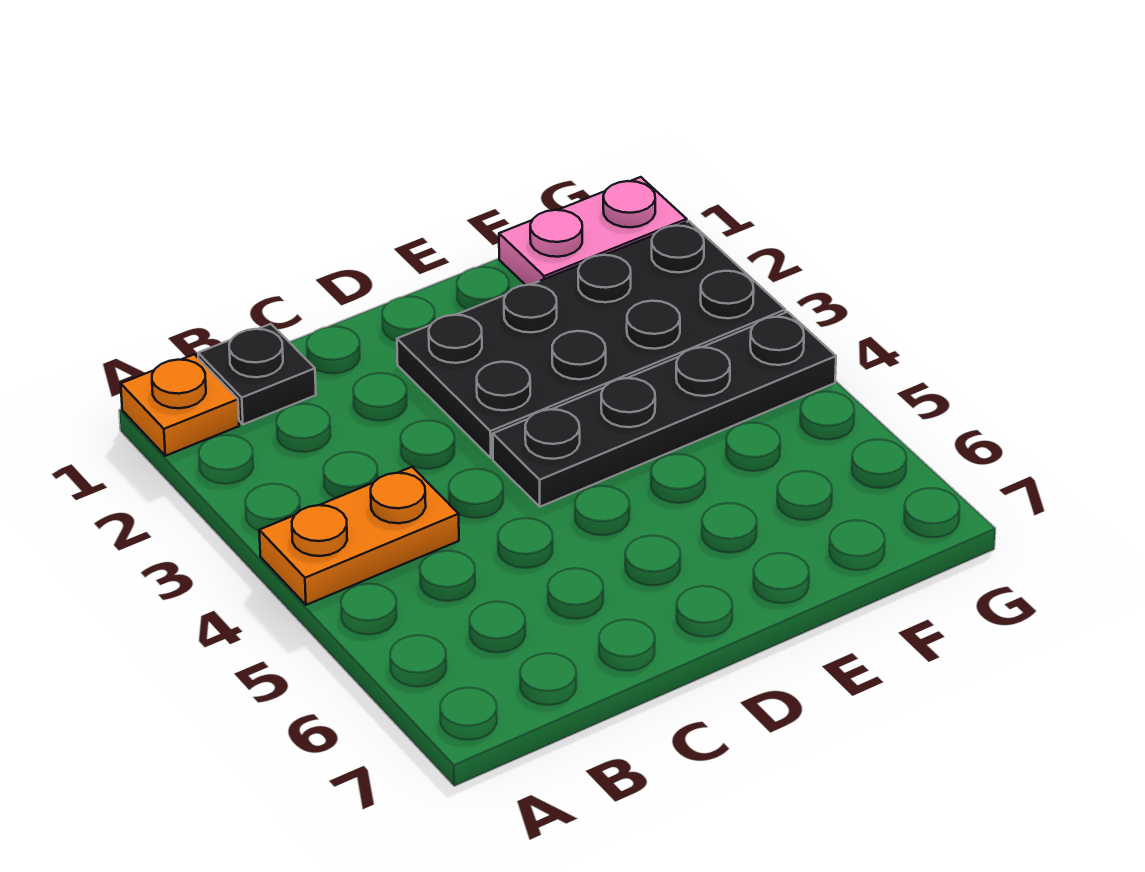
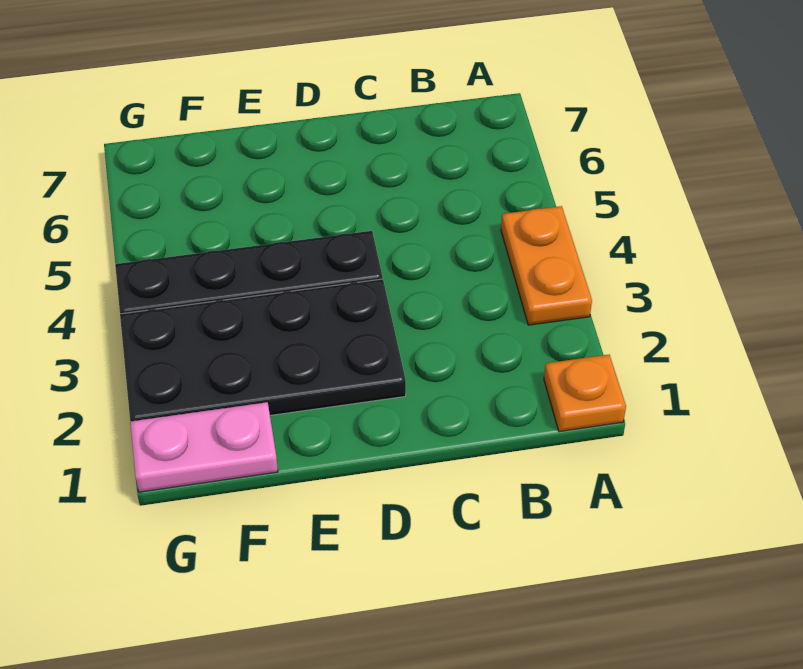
orange 1x2 plate [259,467,459,605] -> orange 1x2 plate turned to [501,206,592,325]
black 1x1 plate [198,324,316,424] -> none

